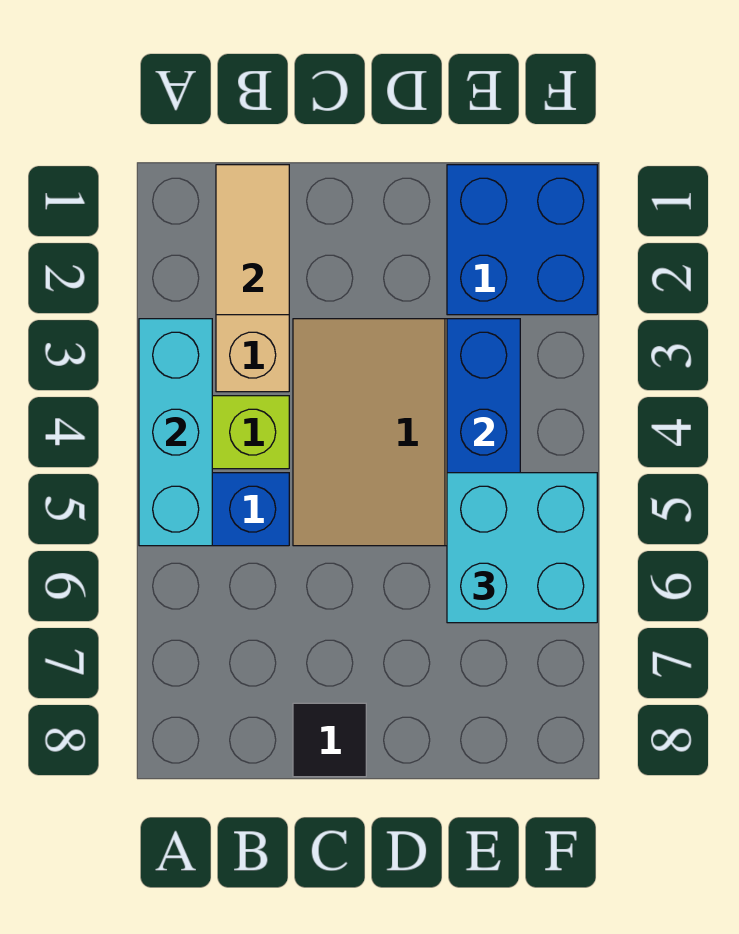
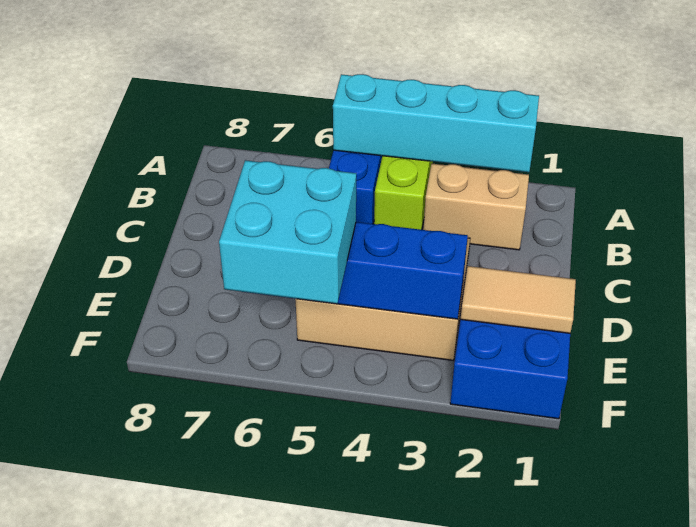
cyan 1x3 brick [139,319,212,546] -> cyan 1x4 brick [333,74,539,172]
tan 1x2 tile [216,165,289,315] -> tan 1x2 tile moved to [461,266,576,333]
black 1x1 tile [293,703,366,777] -> none

